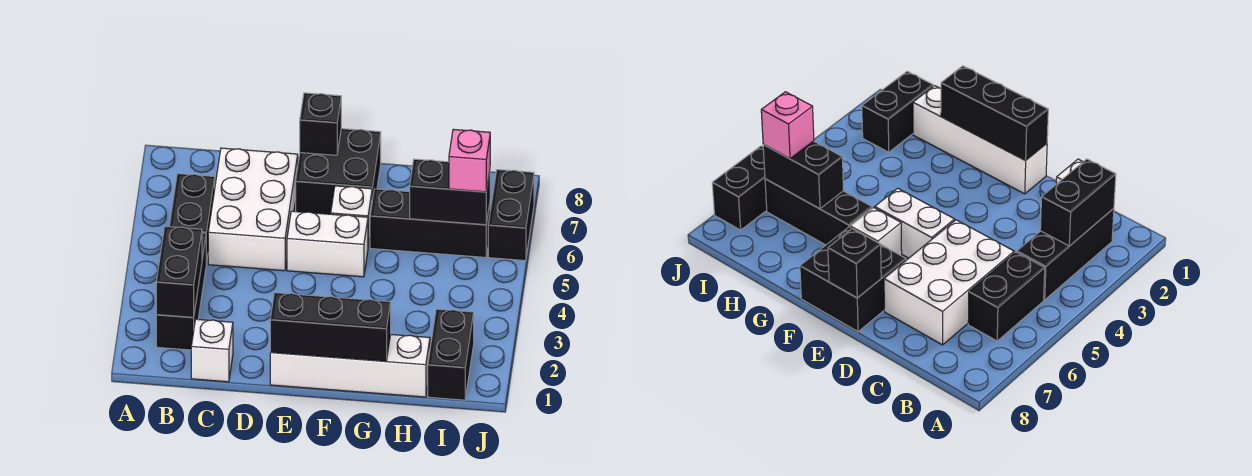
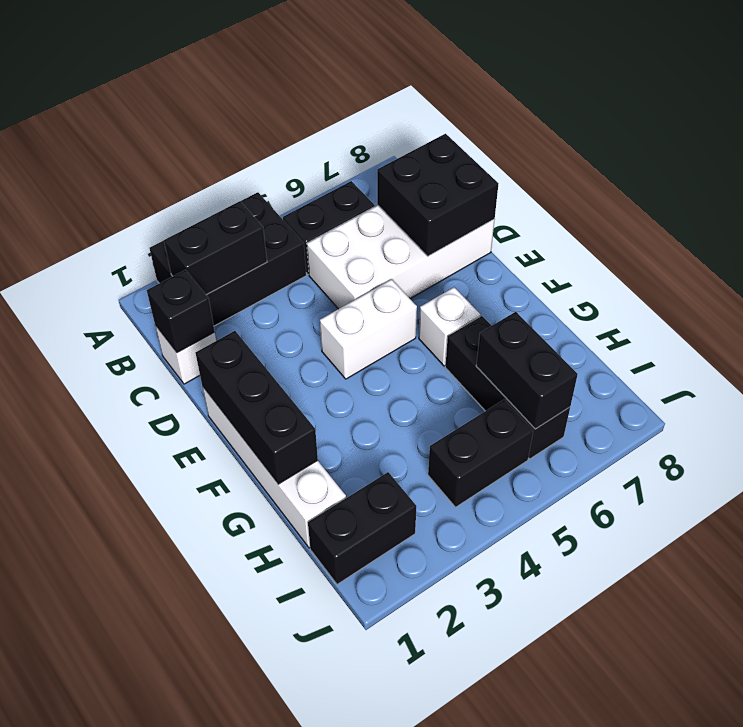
black 1x3 brick [156,233,206,350] -> black 2x3 brick [150,192,306,326]
white 2x3 brick [208,148,298,271] -> white 2x4 brick [307,205,495,309]
white 1x2 brick [287,211,368,277] -> white 1x2 brick turned to [320,279,417,379]
black 2x2 brick [296,129,381,214] -> black 2x2 brick moved to [377,134,498,256]
black 1x1 brick [300,93,341,155] -> black 1x1 brick moved to [147,270,215,352]
pink 1x1 brick [449,129,490,192] -> none
black 1x2 brick [488,170,534,261] -> black 1x2 brick moved to [428,400,533,507]

